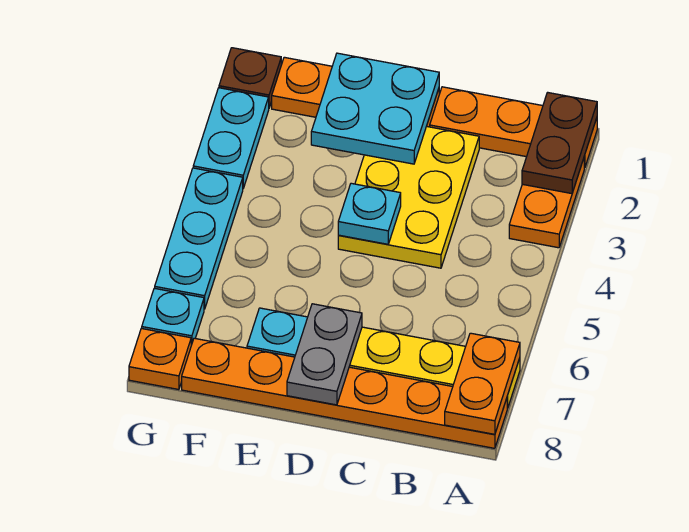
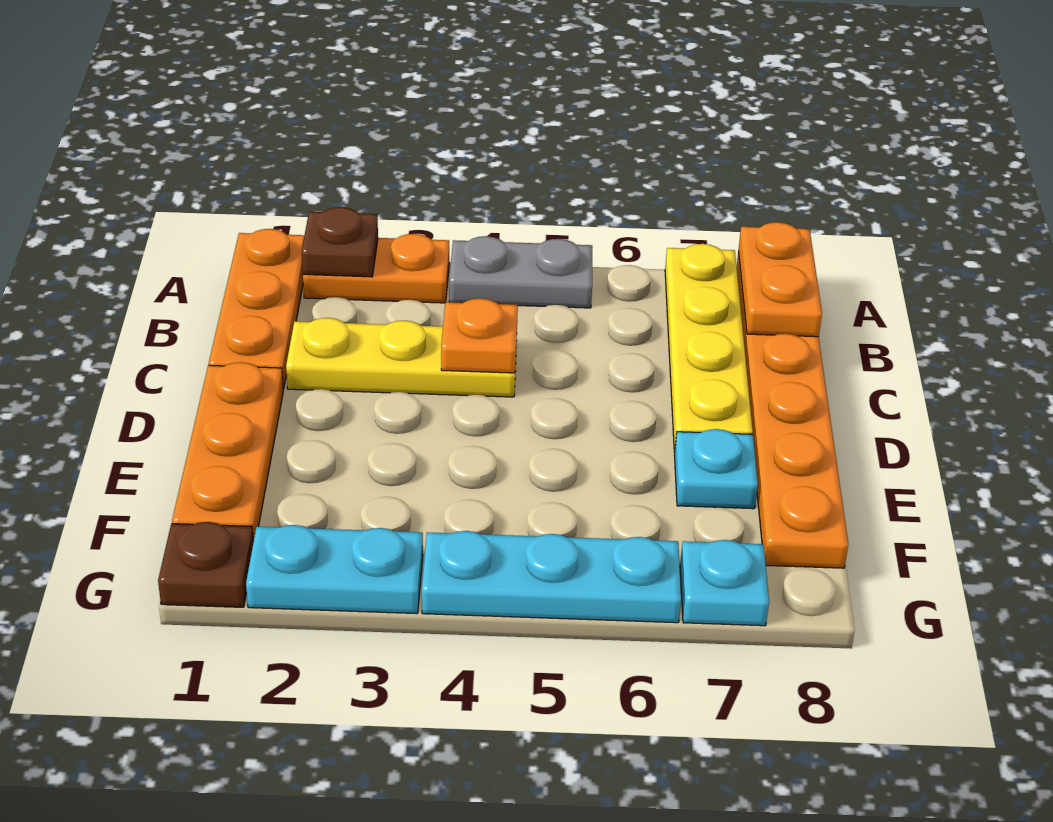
brown 1x2 plate [522,92,597,194] -> brown 1x1 plate [302,207,378,277]
orange 1x2 plate [445,333,520,434] -> orange 1x2 plate turned to [739,222,822,337]
yellow 2x3 plate [338,126,479,268] -> yellow 1x3 plate [286,318,517,397]
cyan 2x2 plate [311,53,439,164] -> none
cyan 1x1 plate [338,183,401,244] -> none
grey 1x2 plate [287,304,362,405] -> grey 1x2 plate moved to [449,236,592,308]
orange 1x1 plate [129,328,191,390] -> orange 1x1 plate moved to [441,299,518,373]

